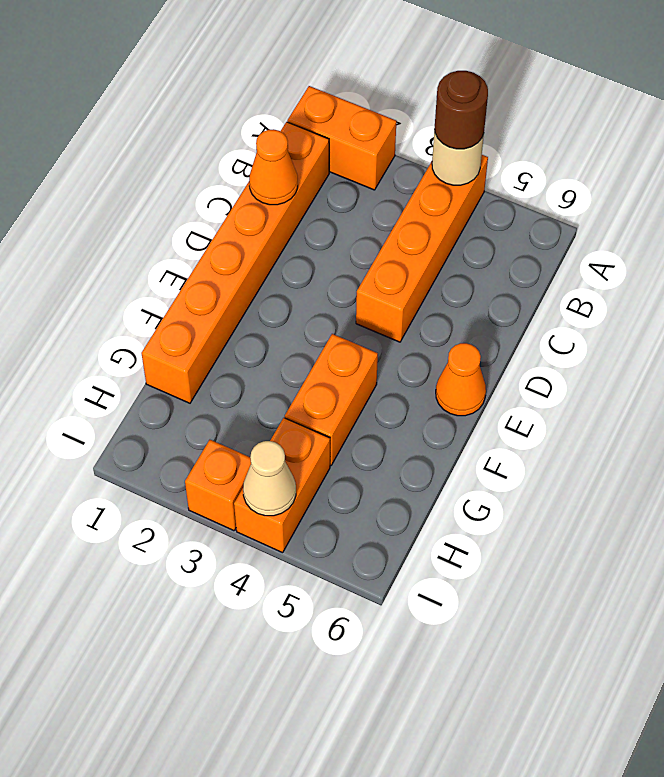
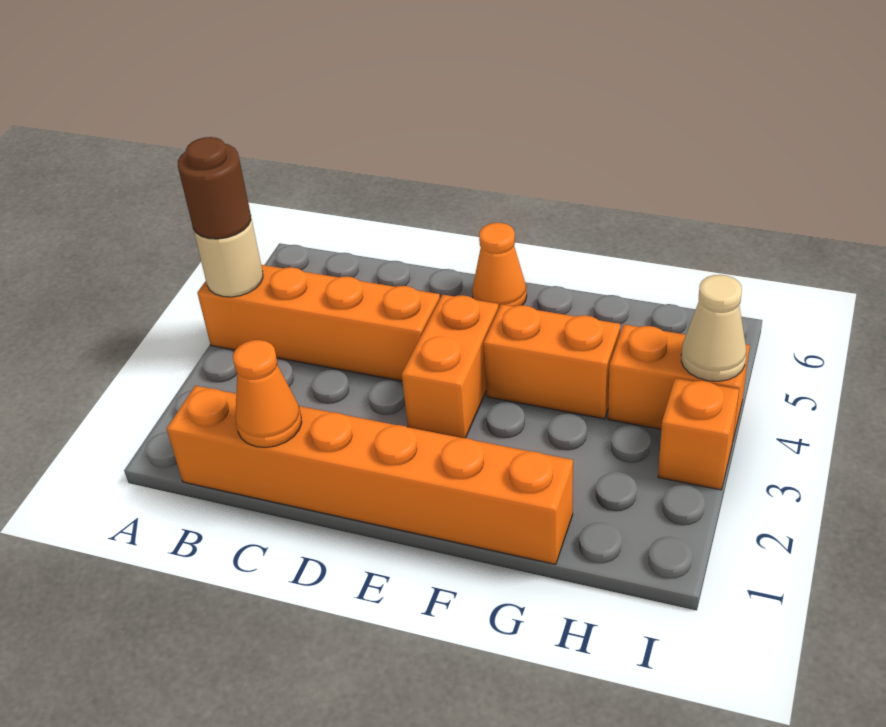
orange 1x2 brick [287,86,396,190] -> orange 1x2 brick moved to [402,295,499,438]

